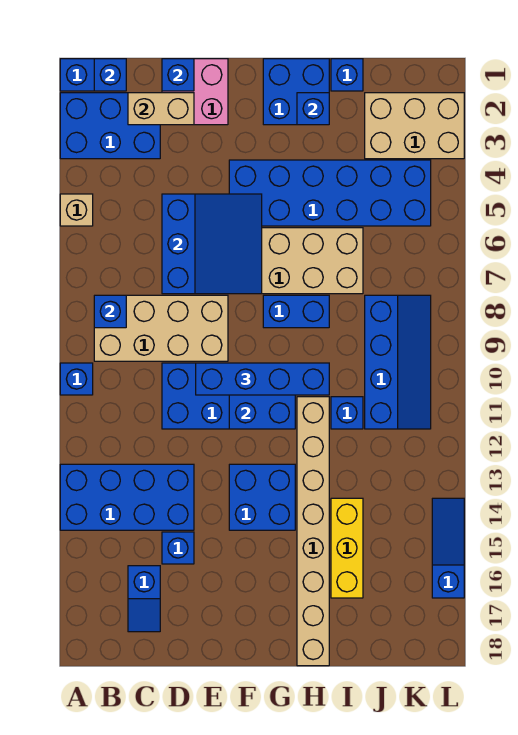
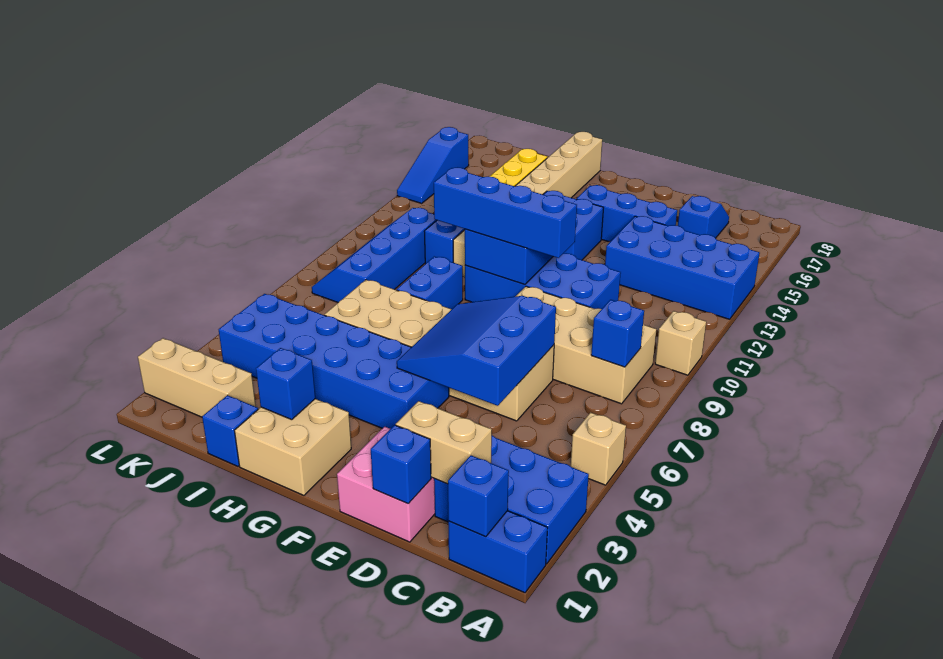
blue 1x1 brick [60,363,93,395] -> tan 1x1 brick [655,311,706,375]
blue 1x1 brick [162,532,194,564] -> blue 1x3 brick [577,185,677,241]
blue 2x2 brick [263,59,329,125] -> tan 2x2 brick [235,399,351,495]
blue 1x2 brick [263,295,329,328] -> blue 1x2 brick turned to [397,257,463,309]
tan 2x3 brick [365,93,464,159] -> tan 1x3 brick [138,338,256,417]

